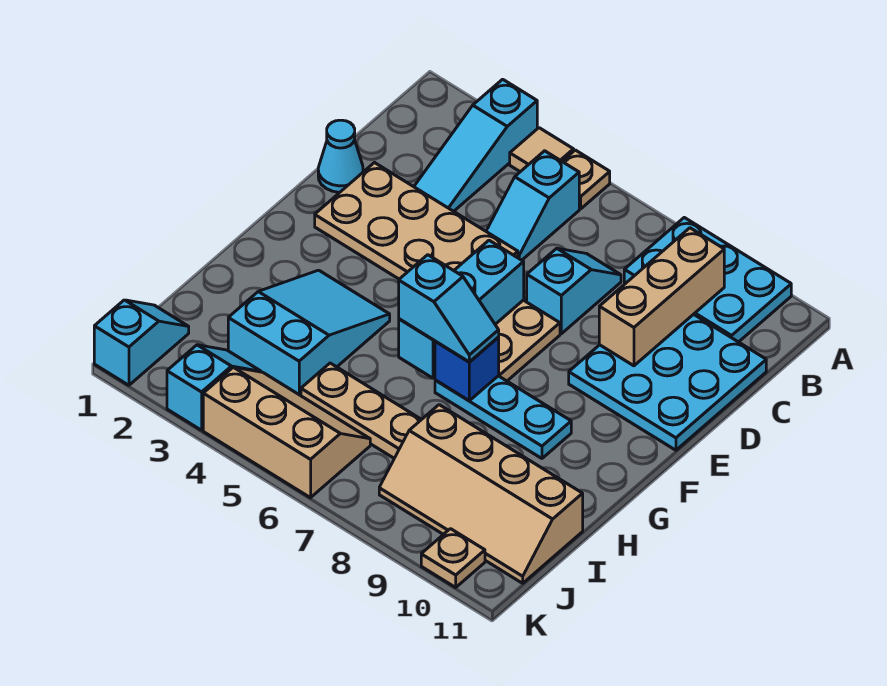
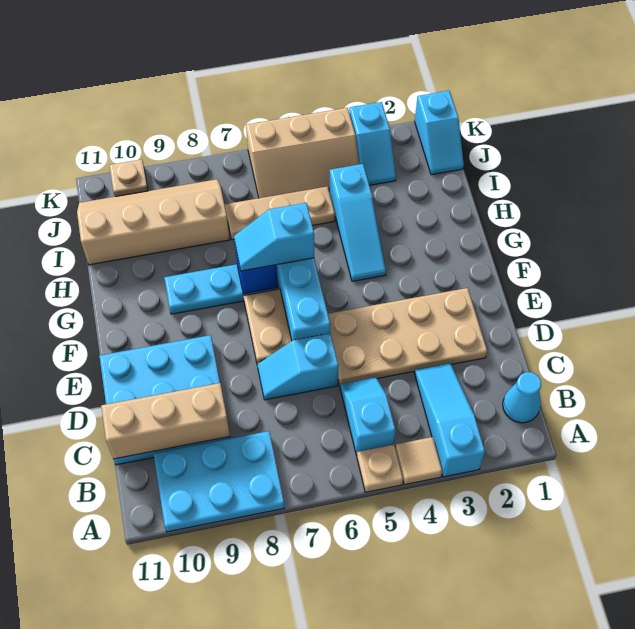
tan 1x3 brick [599,228,724,366] -> tan 1x3 brick turned to [101,383,230,459]
cyan 1x2 slope [527,248,621,334] -> cyan 1x2 slope turned to [257,333,338,400]
cyan 1x1 cone [318,120,363,192] -> cyan 1x1 cone moved to [503,372,541,423]
cyan 2x3 slope [228,270,390,396] -> cyan 1x3 slope [329,164,386,281]

